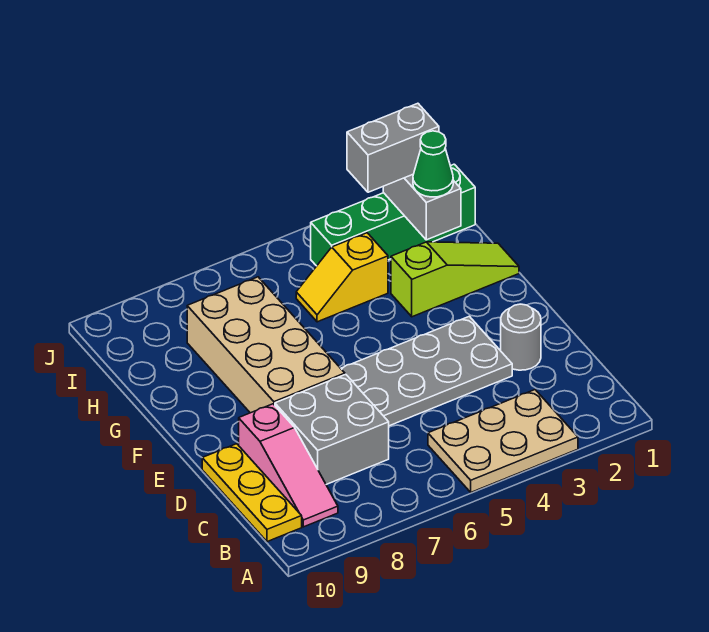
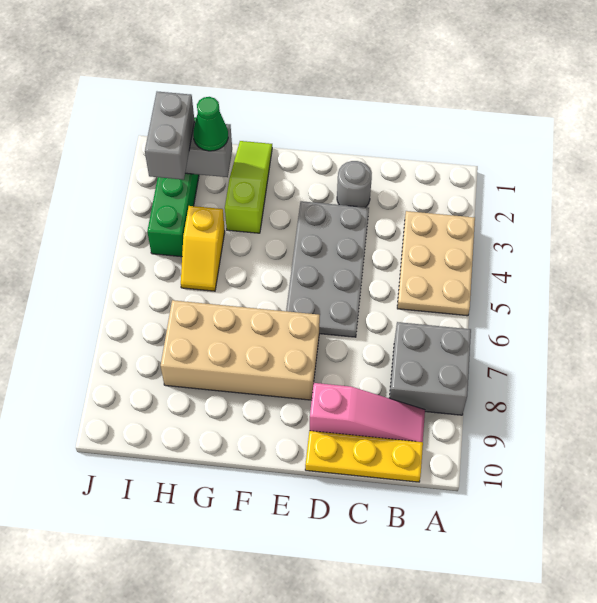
grey 2x2 brick [275,374,389,484] -> grey 2x2 brick moved to [389,322,471,415]

